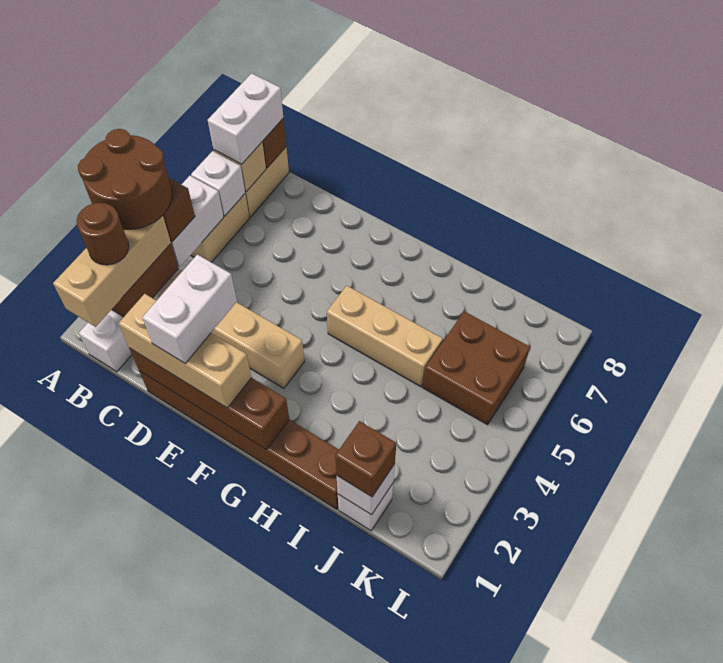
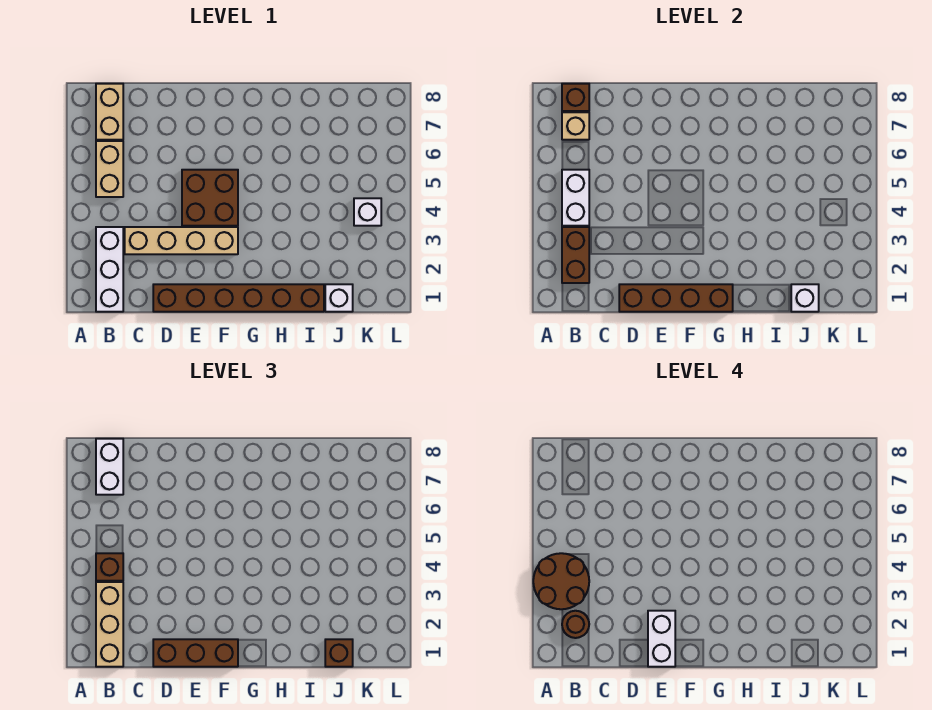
white 1x1 brick [191,151,245,216] -> white 1x1 brick moved to [354,198,381,226]
tan 1x3 brick [119,294,252,408] -> brown 1x3 brick [153,639,238,667]
tan 1x3 brick [327,286,443,387] -> none
brown 2x2 brick [423,311,530,425] -> brown 2x2 brick moved to [182,170,238,226]

